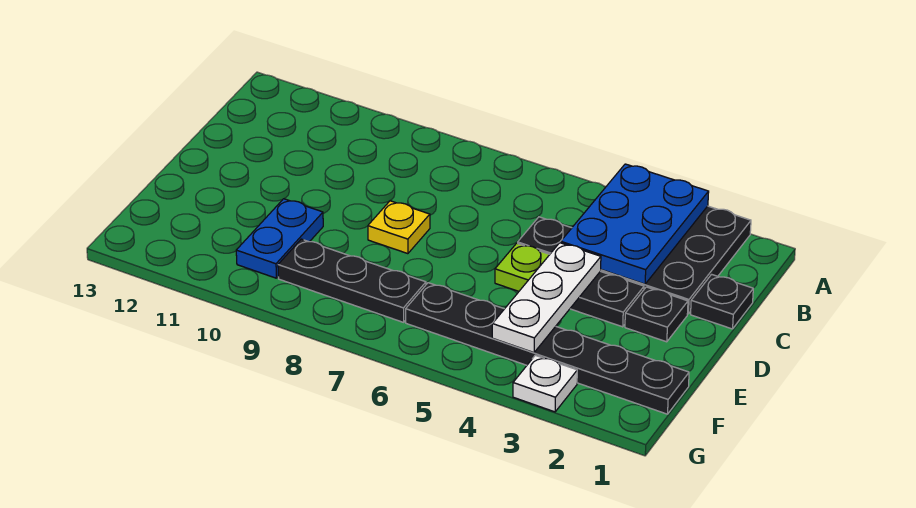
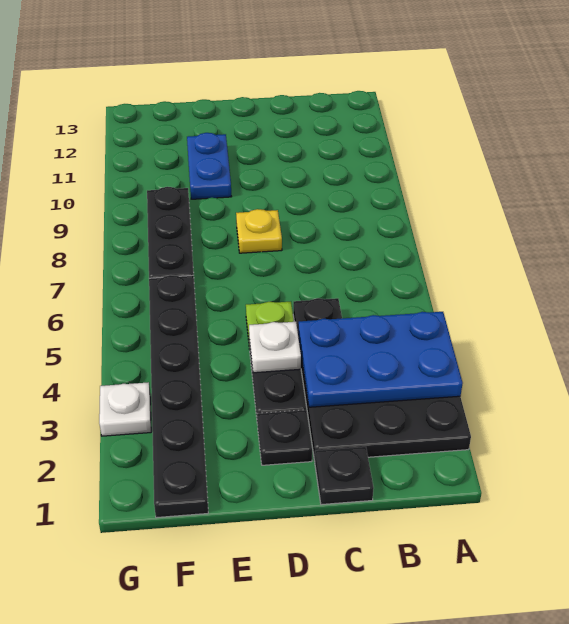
white 1x3 plate [492,243,601,353] -> white 1x1 plate [249,322,301,373]
blue 1x2 plate [236,199,323,278] -> blue 1x2 plate turned to [187,133,232,199]

